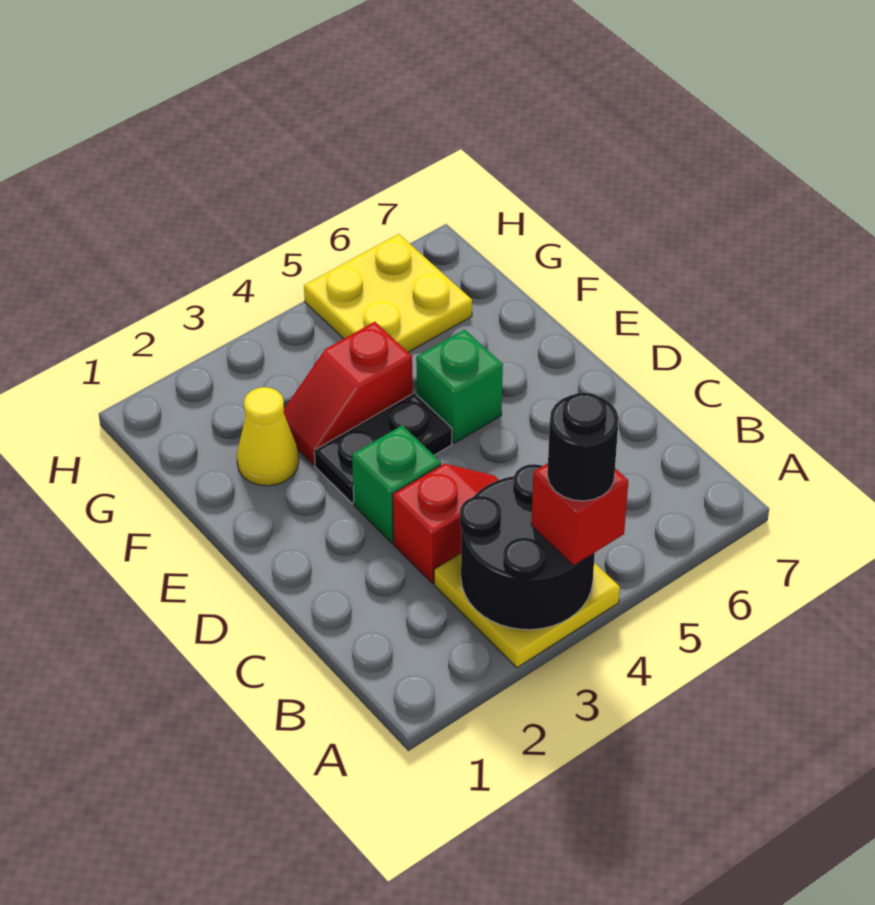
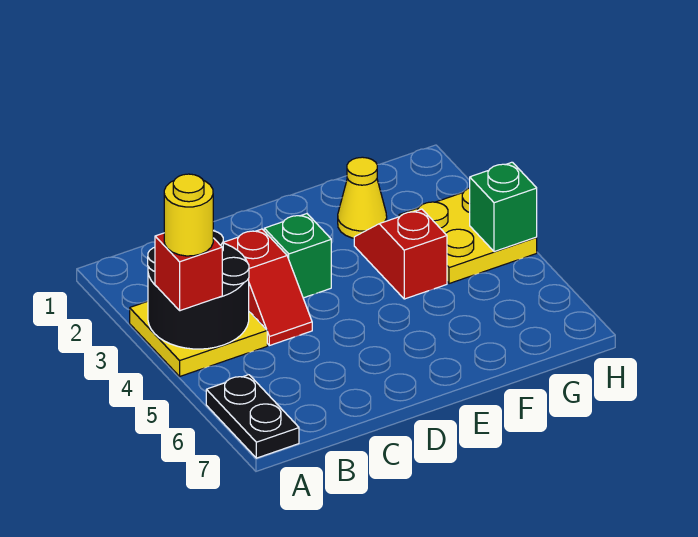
black 1x1 round brick [547,392,619,501] -> yellow 1x1 round brick [164,174,213,256]
black 1x2 plate [314,393,452,503] -> black 1x2 plate moved to [206,375,299,458]
green 1x1 brick [416,329,503,443] -> green 1x1 brick moved to [470,162,537,252]
yellow 2x2 plate [304,234,472,352] -> yellow 2x2 plate moved to [399,188,537,284]

